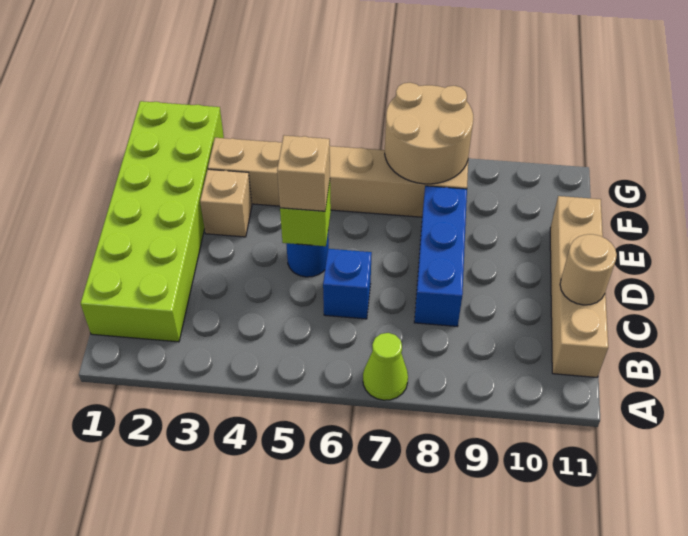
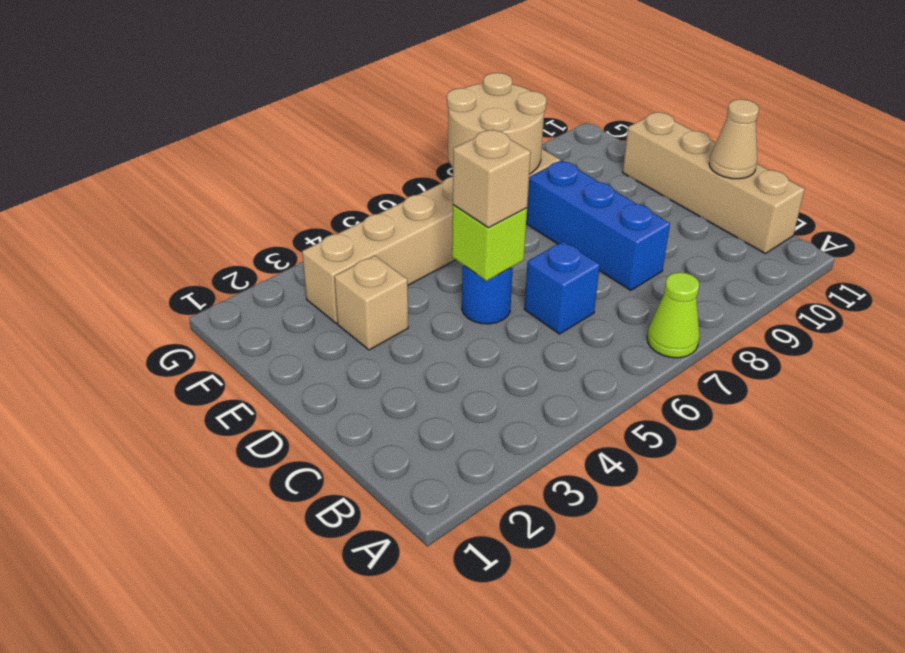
lime 2x6 brick [81,101,224,342] -> none
tan 1x1 round brick [560,234,617,305] -> tan 1x1 cone [709,99,759,179]

